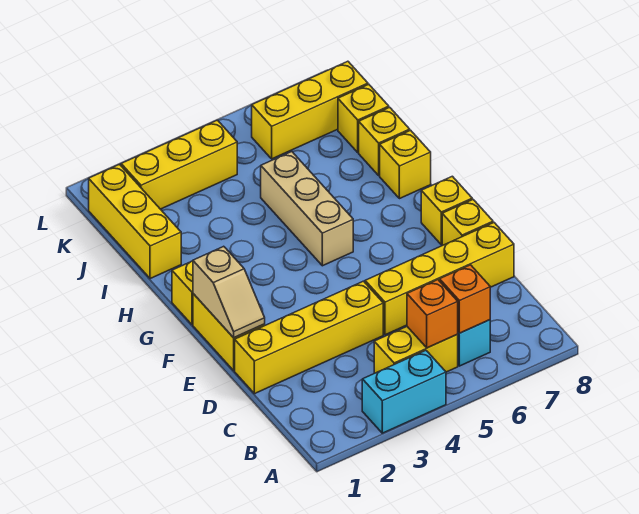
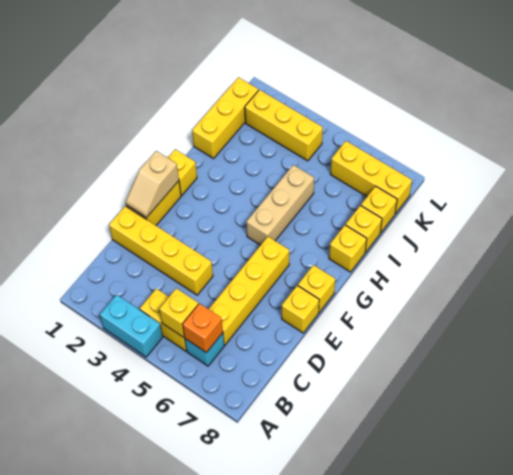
orange 1x1 brick [407,280,458,348] -> yellow 1x1 brick [159,288,198,337]
yellow 1x4 brick [365,223,514,335] -> yellow 1x4 brick turned to [209,237,289,345]

